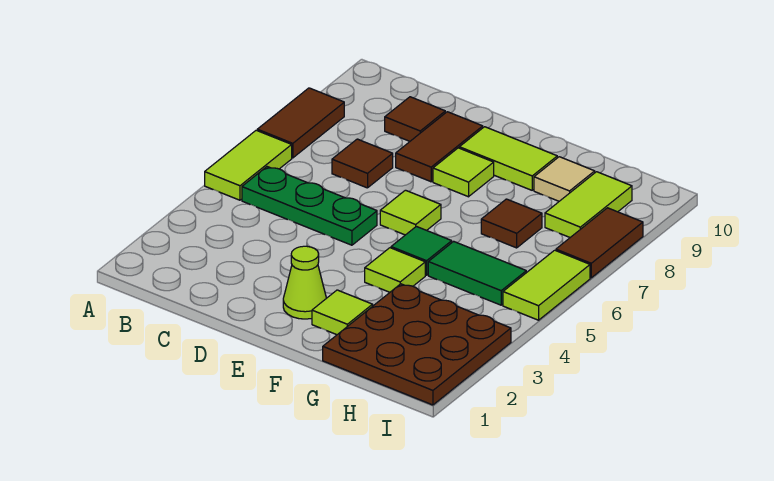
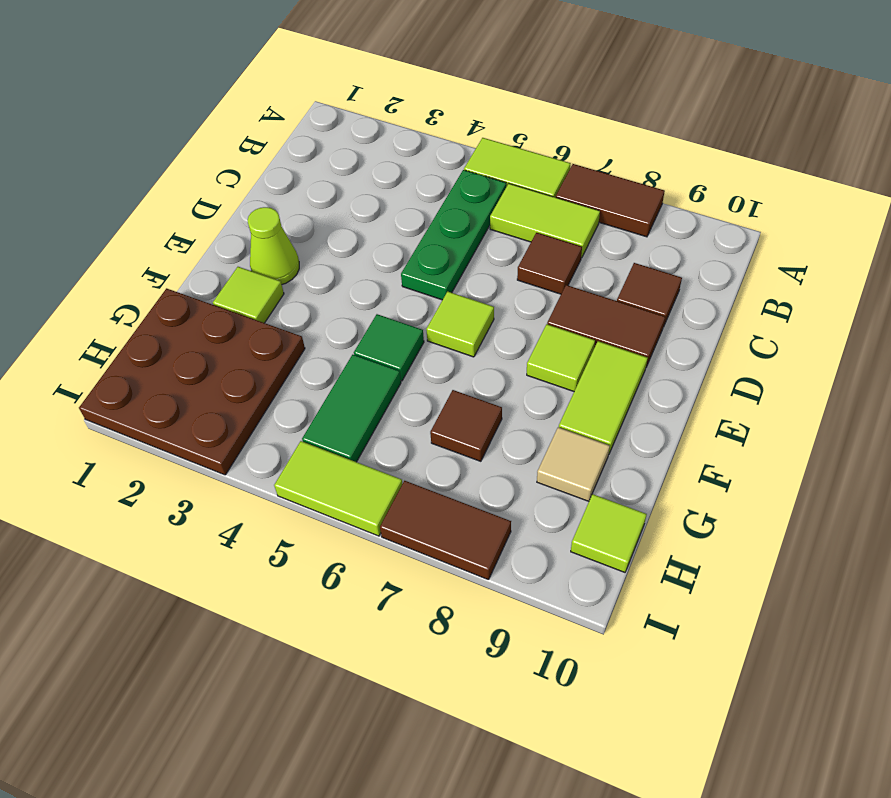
lime 1x1 tile [365,248,425,292] -> lime 1x1 tile moved to [571,494,647,572]
lime 1x2 tile [545,172,632,237] -> lime 1x2 tile moved to [490,184,600,258]

